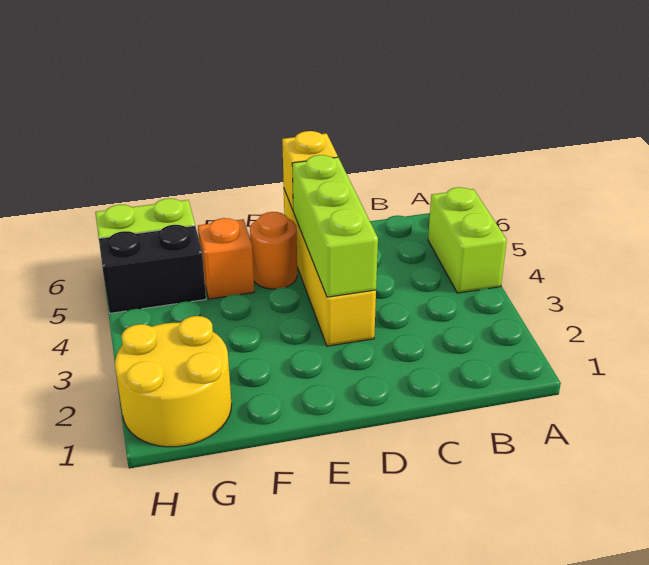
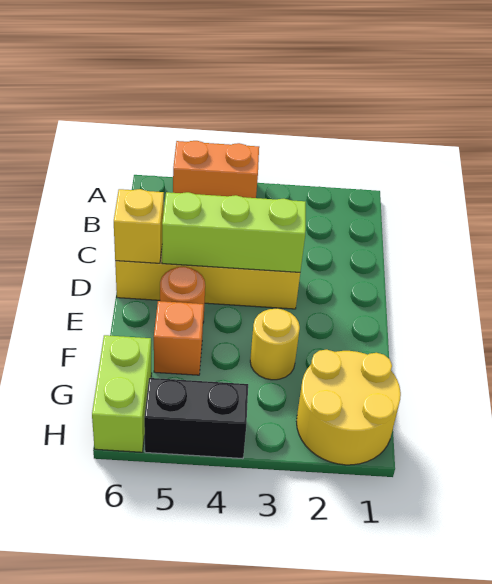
lime 1x2 brick [428,187,507,293] -> orange 1x2 brick [173,141,259,198]
none -> yellow 1x1 round brick [250,308,300,380]
black 1x2 brick [99,225,206,313] -> black 1x2 brick turned to [144,378,248,459]

